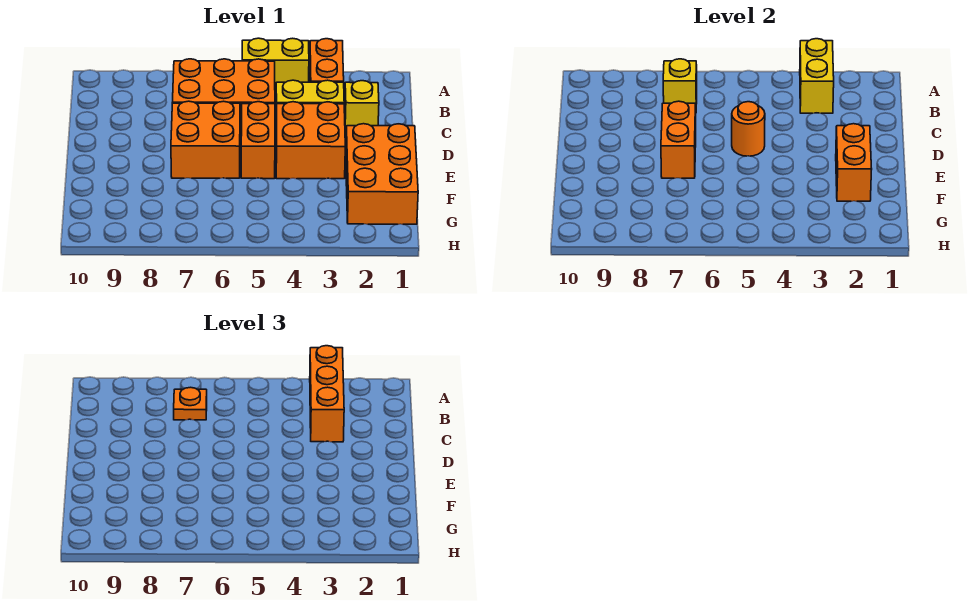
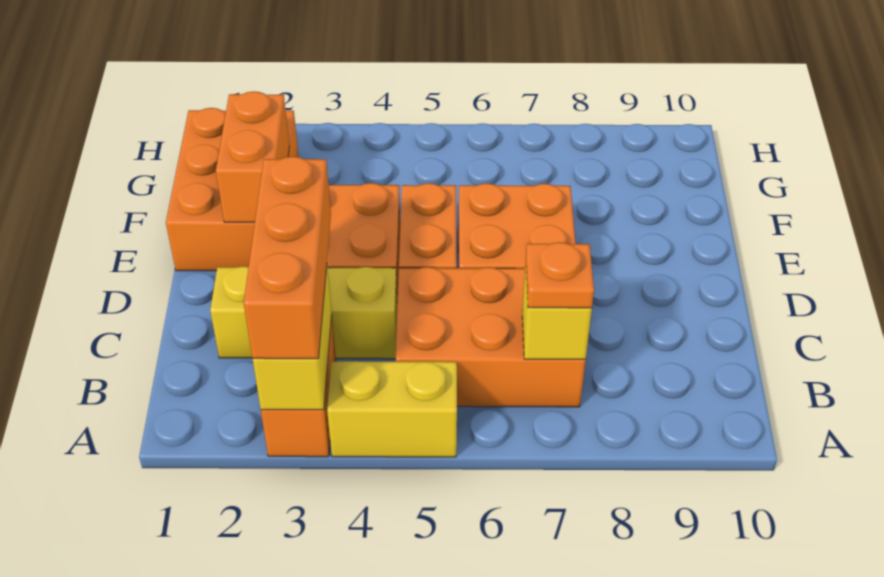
orange 1x1 round brick [732,102,765,156] -> none
orange 1x2 brick [661,101,696,178] -> none

